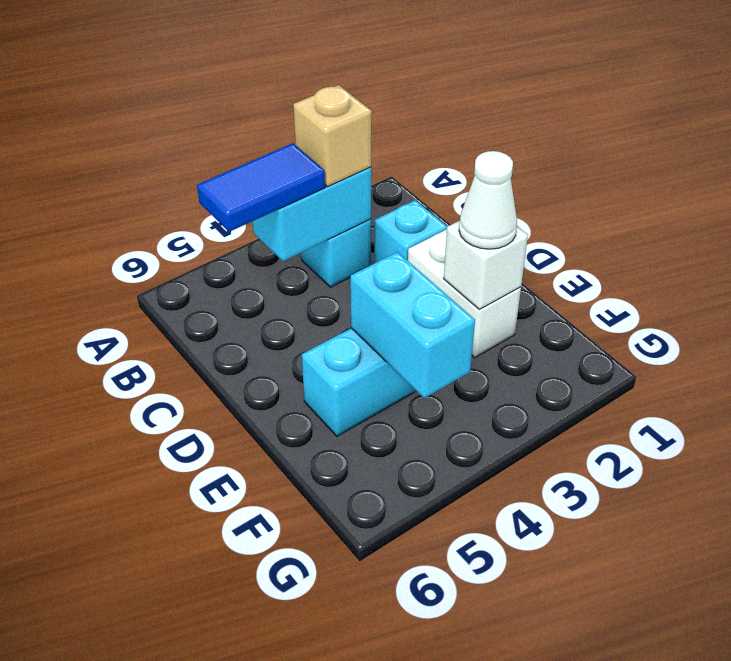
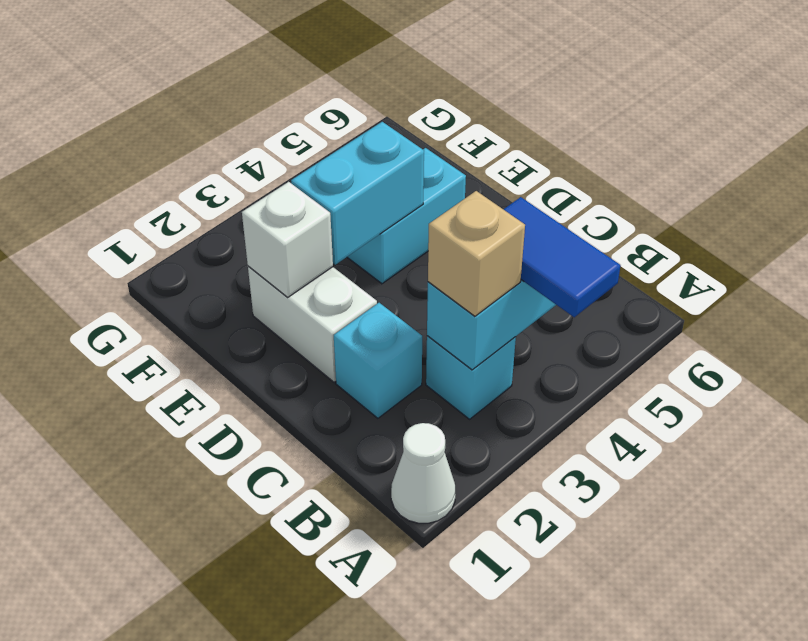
blue 1x2 tile [197,143,325,232] -> blue 1x2 tile turned to [504,197,621,317]
white 1x1 cone [459,151,517,249] -> white 1x1 cone moved to [391,423,455,523]
cyan 1x2 brick [350,252,475,398] -> cyan 1x2 brick turned to [291,122,424,265]

